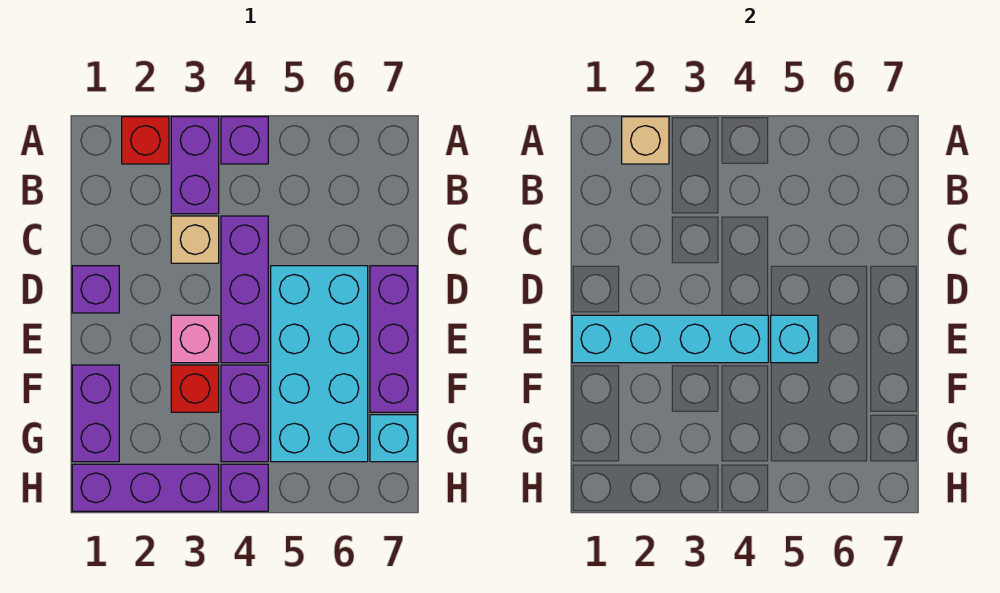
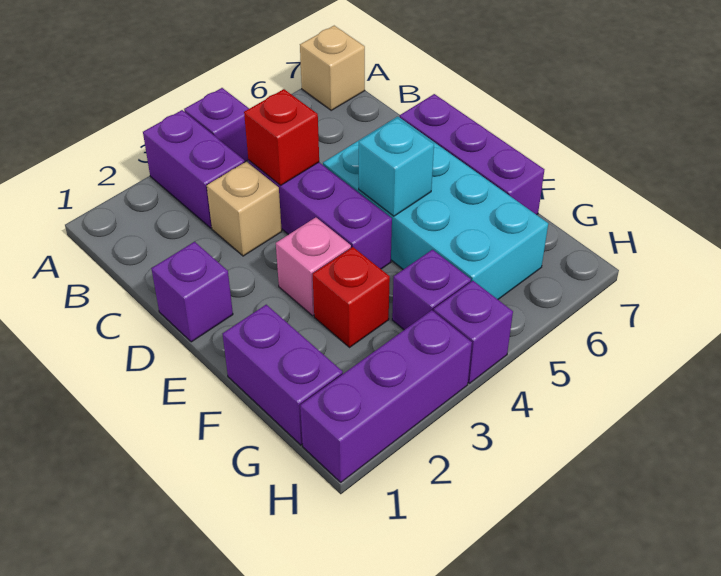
red 1x1 brick [122,117,169,164] -> red 1x1 brick moved to [244,89,319,185]
tan 1x1 brick [622,117,669,164] -> tan 1x1 brick moved to [300,26,365,110]
cyan 1x4 brick [572,315,768,363] -> none
purple 1x2 brick [221,365,268,462] -> purple 1x1 brick [392,250,471,330]
cyan 1x1 brick [370,415,417,462] -> none

